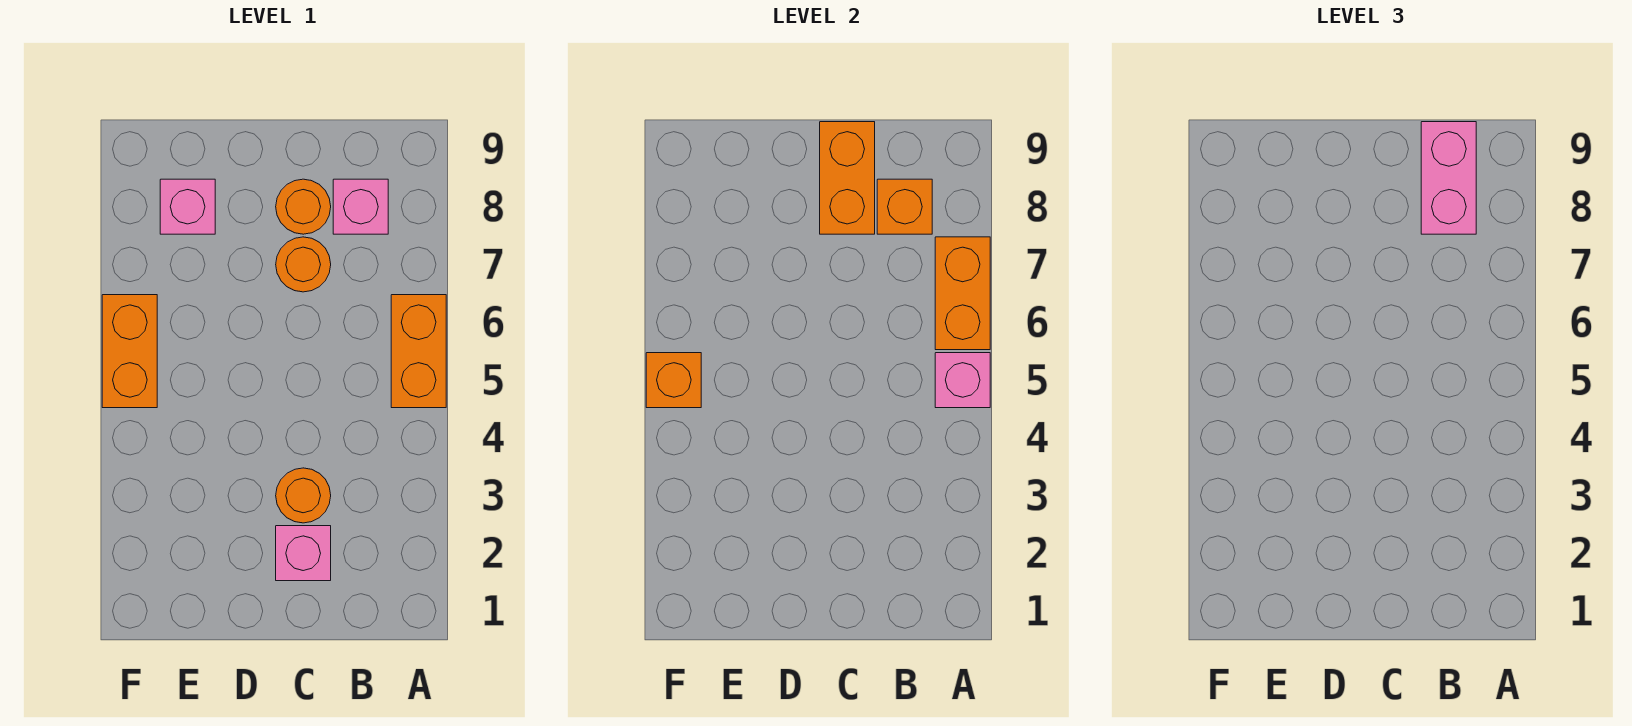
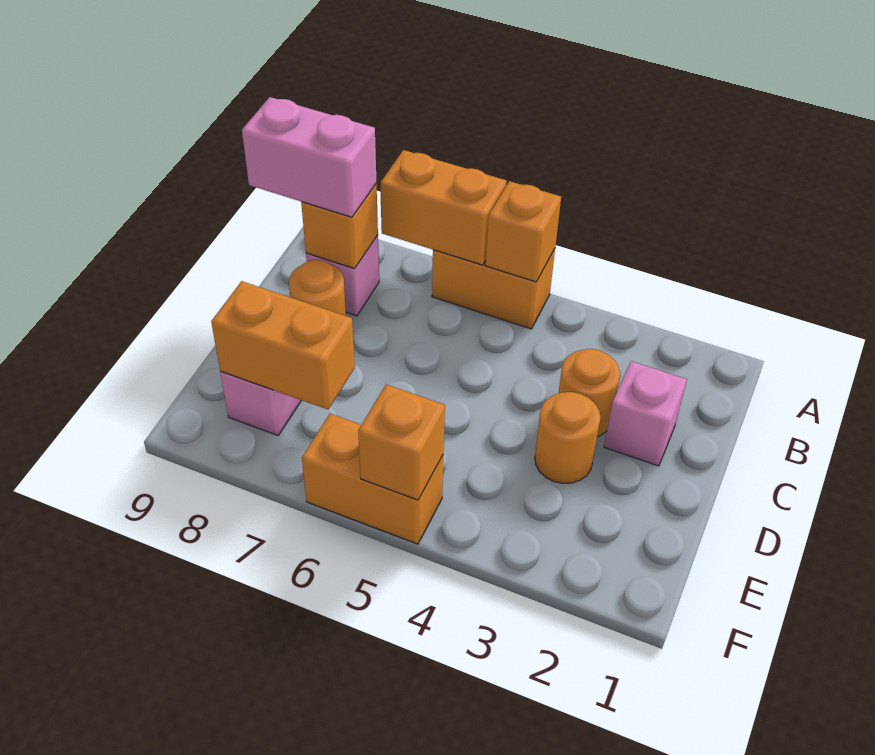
pink 1x1 brick [935,353,990,408] -> orange 1x1 brick [485,181,561,282]
orange 1x1 round brick [276,237,331,292] -> orange 1x1 round brick moved to [535,392,601,483]
orange 1x2 brick [820,122,875,234] -> orange 1x2 brick moved to [211,281,355,409]

